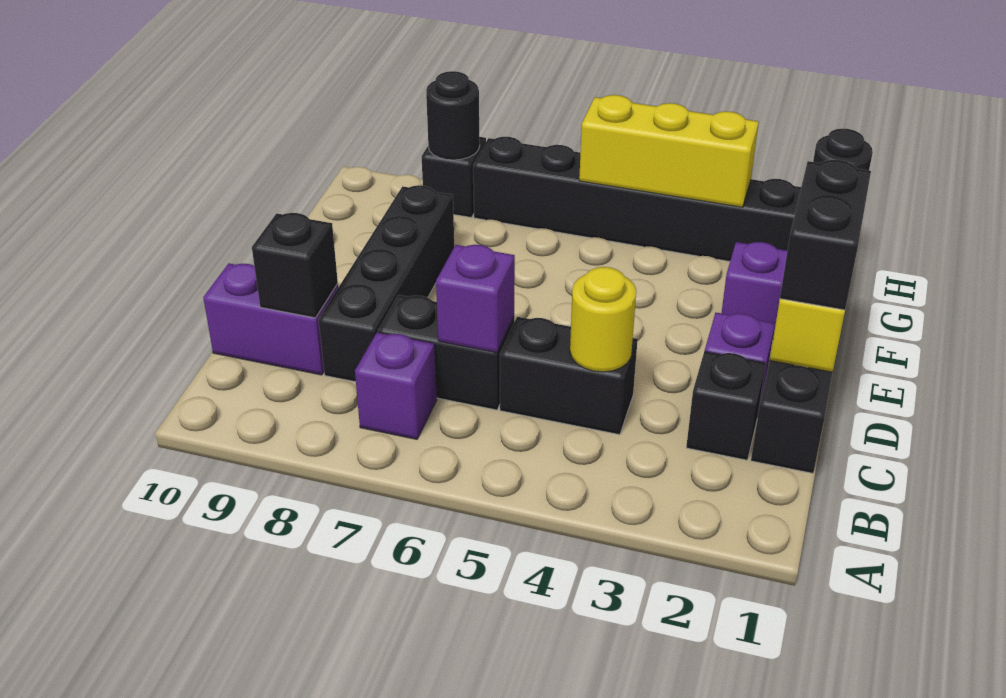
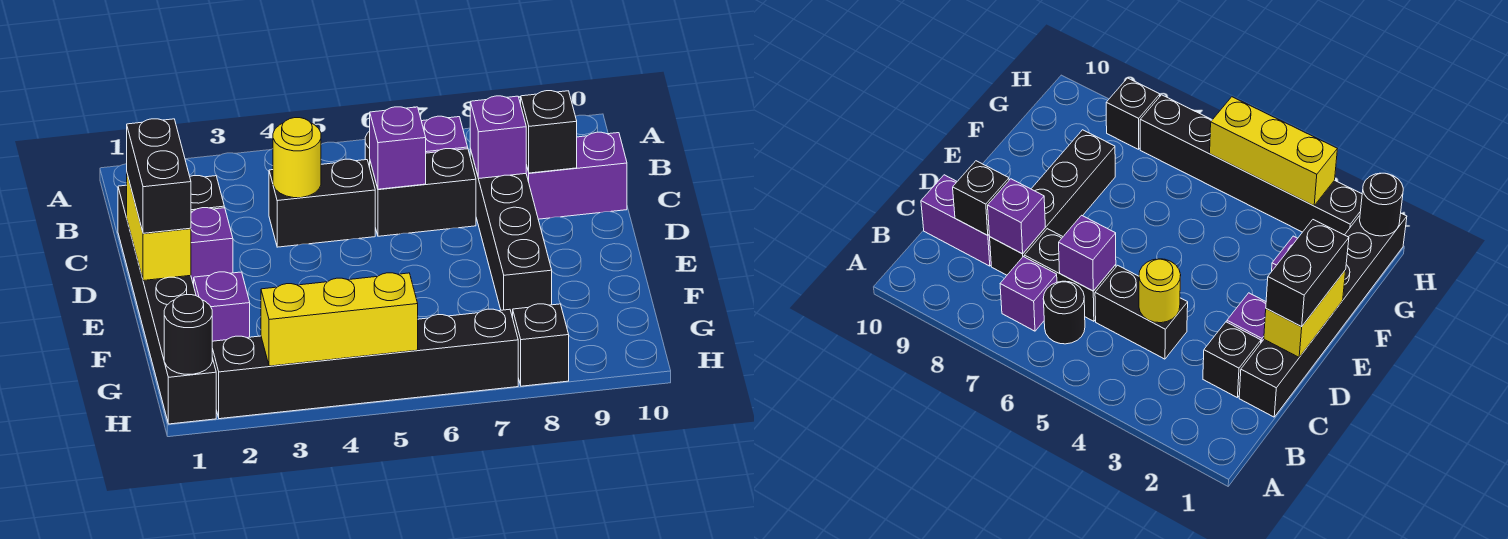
none -> purple 1x1 brick [470,96,526,179]
black 1x1 round brick [426,71,480,160] -> black 1x1 round brick moved to [1043,281,1085,344]

